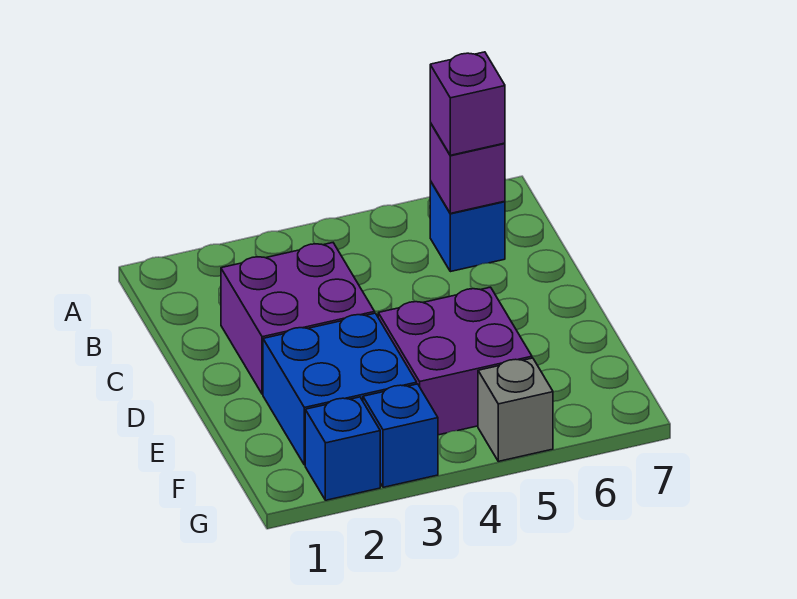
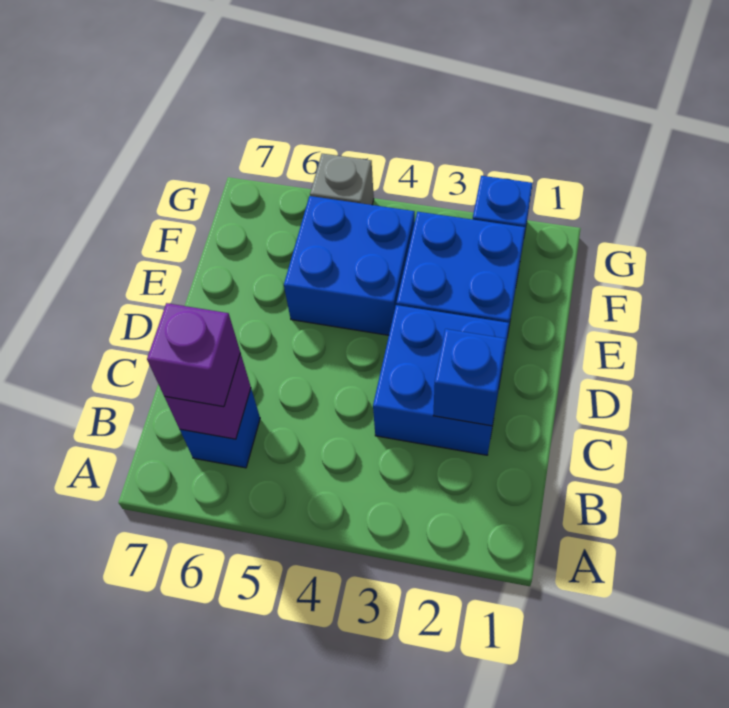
purple 2x2 brick [221,243,375,394] -> blue 2x2 brick [373,305,509,455]
purple 2x2 brick [378,287,532,435] -> blue 2x2 brick [284,196,415,335]
blue 1x1 brick [363,384,438,487] -> blue 1x1 brick moved to [433,329,506,426]

